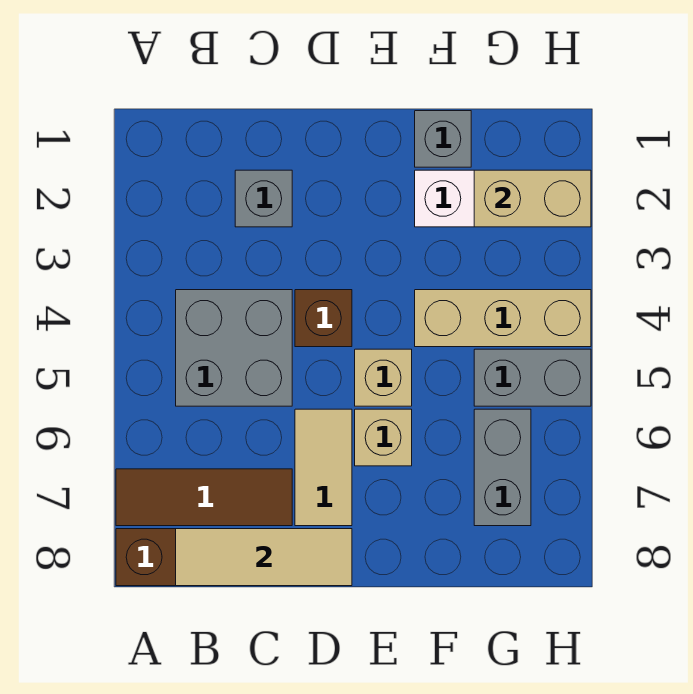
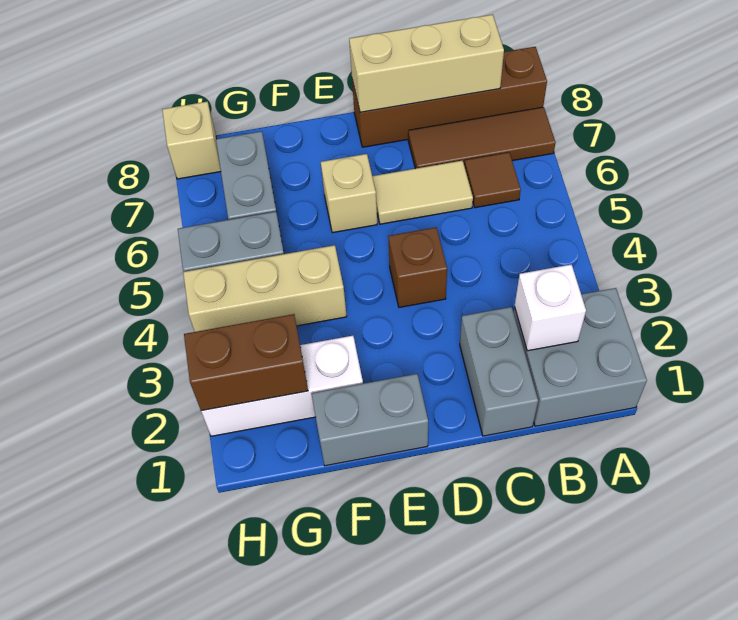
none -> white 1x1 brick [515,264,586,351]
grey 2x2 brick [176,290,292,406] -> grey 2x2 brick moved to [514,288,647,426]
none -> brown 1x1 tile [465,153,521,208]
tan 1x3 tile [176,529,352,586] -> tan 1x3 brick [349,15,504,112]
grey 1x1 brick [235,170,292,227] -> grey 1x2 brick [460,307,538,436]
tan 1x2 tile [295,409,352,526] -> tan 1x2 tile turned to [372,161,473,224]
tan 1x1 brick [355,349,412,406] -> tan 1x1 brick moved to [162,102,221,179]
grey 1x1 brick [415,111,471,167] -> grey 1x2 brick [311,374,428,466]
tan 1x2 brick [474,170,591,227] -> brown 1x2 brick [184,314,308,411]

